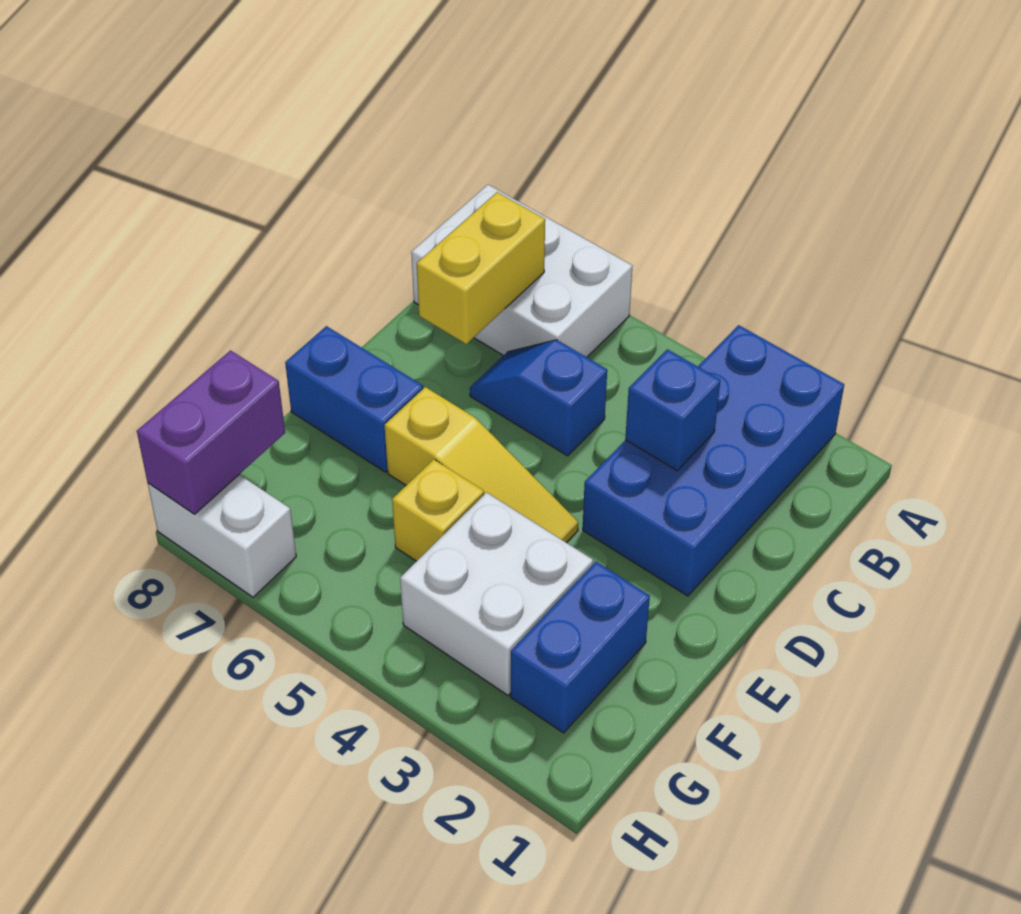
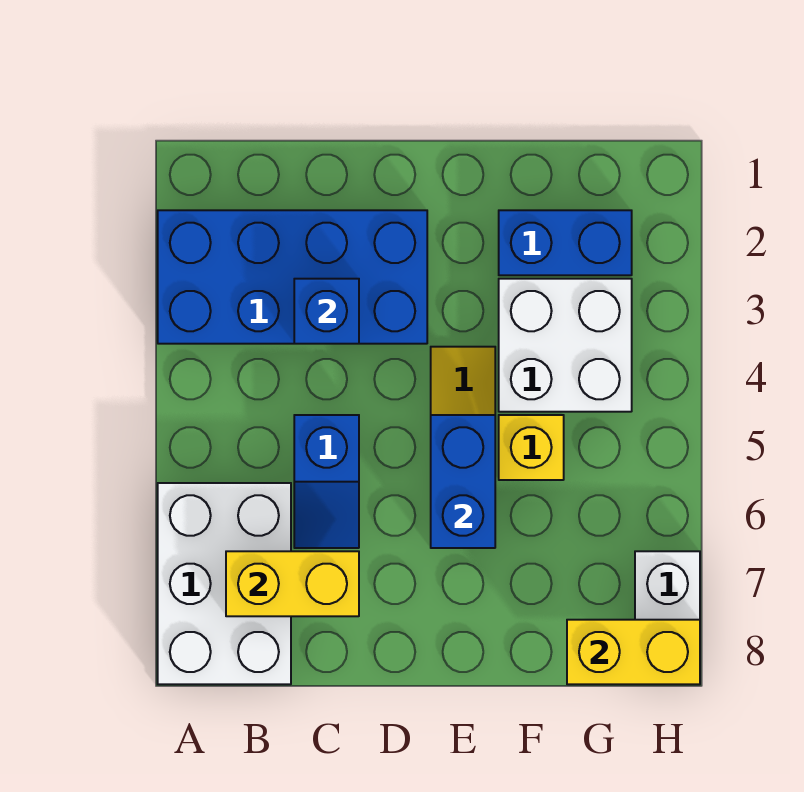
blue 1x2 brick [285,326,423,472] -> blue 1x2 brick moved to [431,415,495,548]
purple 1x2 brick [137,350,285,514] -> yellow 1x2 brick [567,620,700,684]

